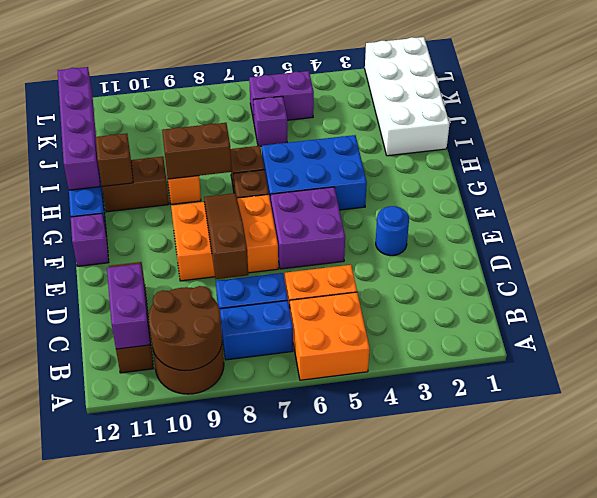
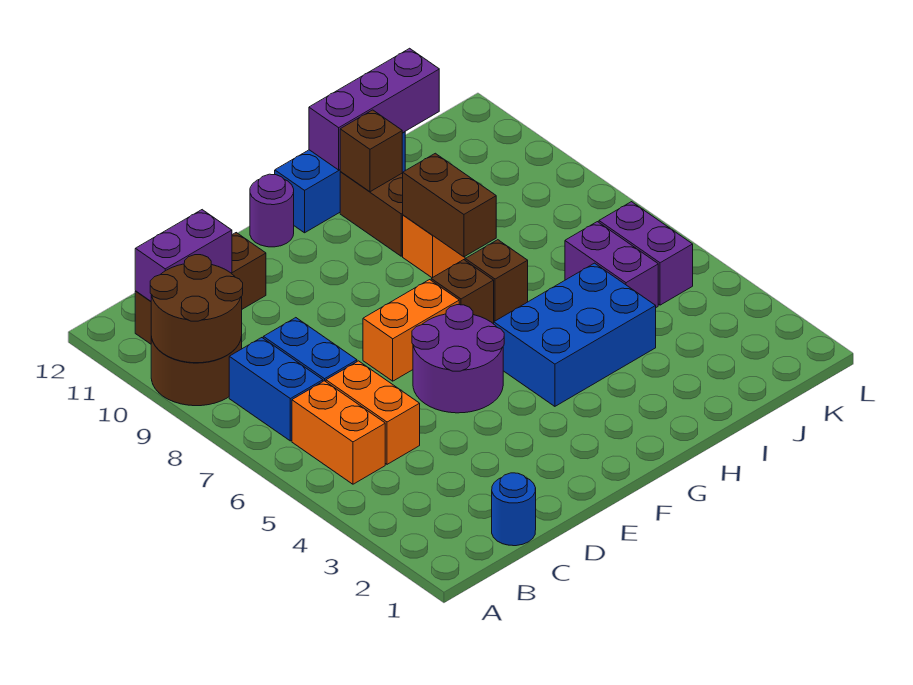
orange 2x2 brick [290,292,370,380] -> orange 1x2 brick [292,381,385,484]
brown 1x3 slope [204,193,248,279] -> none
blue 1x1 round brick [376,206,409,256] -> blue 1x1 round brick moved to [492,473,536,546]
purple 2x2 brick [270,187,345,269] -> purple 2x2 round brick [412,305,504,413]
orange 2x3 brick [171,194,278,281] -> orange 1x2 brick [363,280,459,381]
purple 1x1 brick [71,213,109,266] -> purple 1x1 round brick [250,174,294,247]
blue 2x3 brick [262,135,367,210] -> blue 2x3 brick turned to [494,263,656,406]
purple 1x4 brick [58,67,100,190] -> purple 1x3 brick [309,48,439,170]
white 2x4 brick [365,37,449,156] -> none
purple 1x1 brick [253,96,287,146] -> purple 1x2 brick [565,222,658,307]

